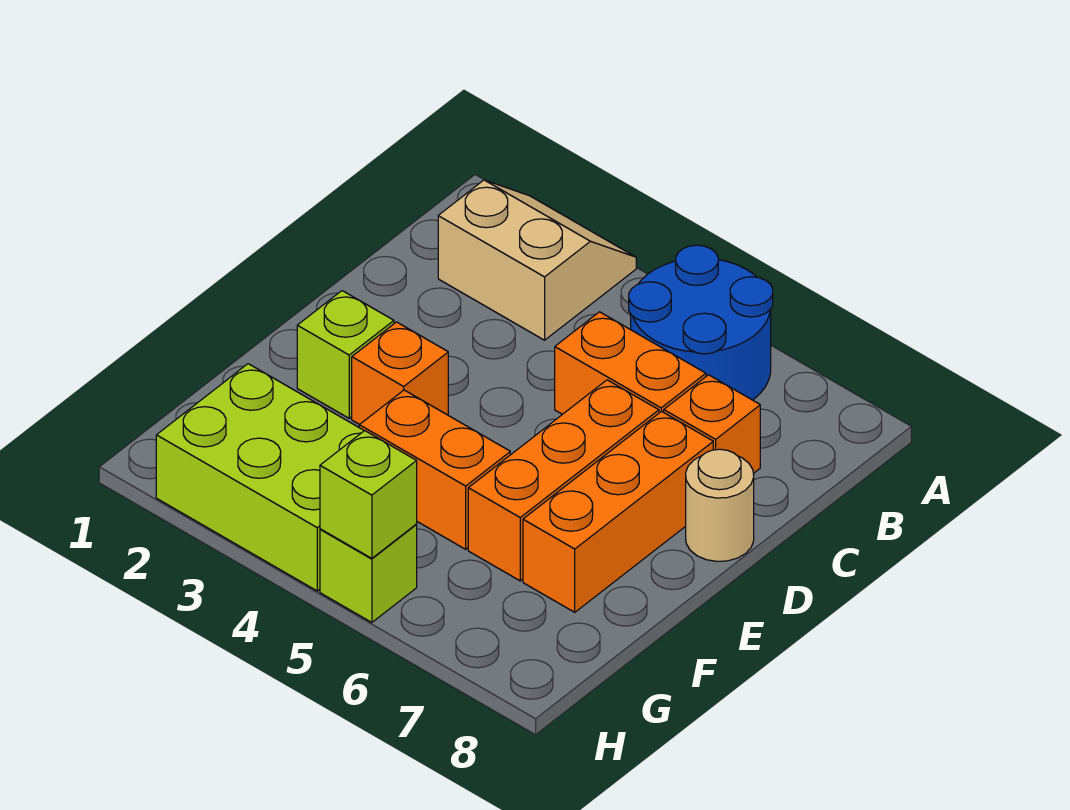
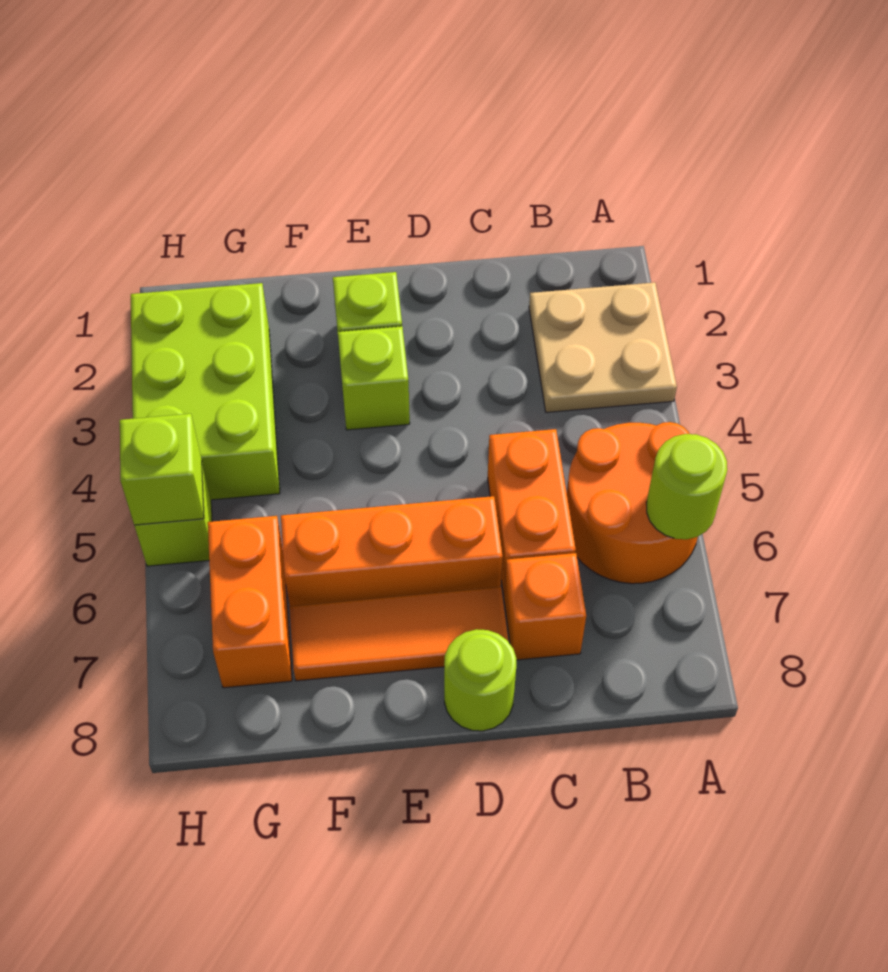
tan 2x2 slope [438,180,636,340] -> tan 2x2 plate [529,282,677,412]
blue 2x2 round brick [629,245,773,400] -> orange 2x2 round brick [567,422,698,584]
none -> lime 1x1 round brick [646,434,727,539]
orange 1x3 brick [523,411,713,612] -> orange 1x3 tile [289,587,509,681]
tan 1x1 round brick [686,449,754,561] -> lime 1x1 round brick [444,629,517,731]
orange 1x1 brick [352,322,448,425] -> lime 1x1 brick [338,326,410,430]
orange 1x2 brick [359,390,510,549] -> orange 1x2 brick moved to [208,516,292,688]

